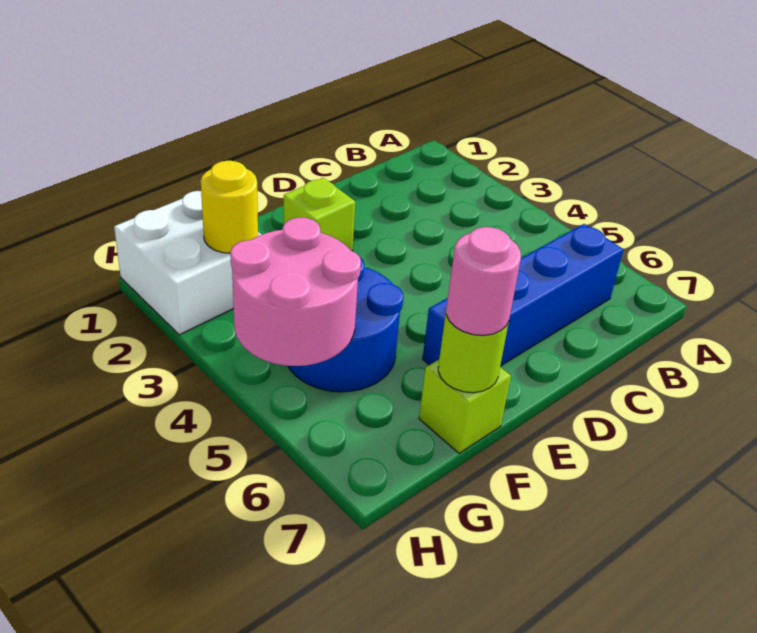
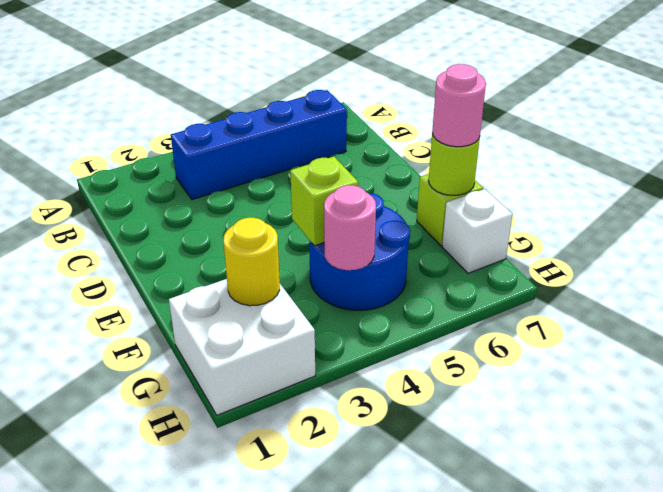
blue 1x4 brick [423,224,623,366] -> blue 1x4 brick turned to [171,90,347,200]
lime 1x1 brick [284,178,355,251] -> lime 1x1 brick moved to [290,157,358,246]
pink 2x2 round brick [230,218,361,366] -> pink 1x1 round brick [324,185,376,270]
none -> white 1x1 brick [442,189,512,273]

